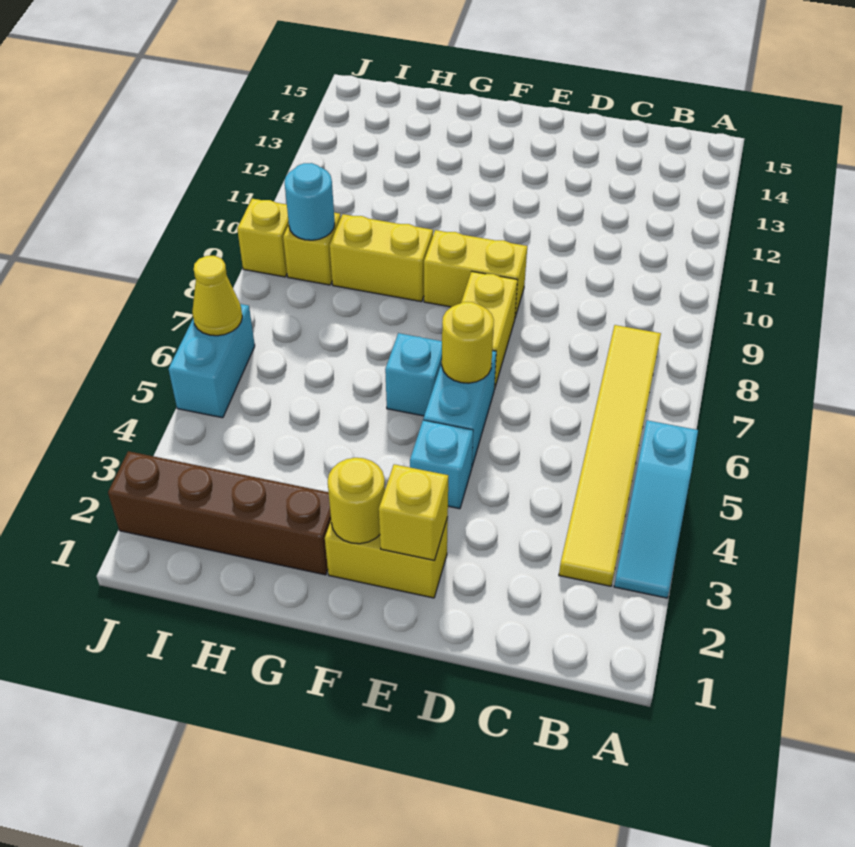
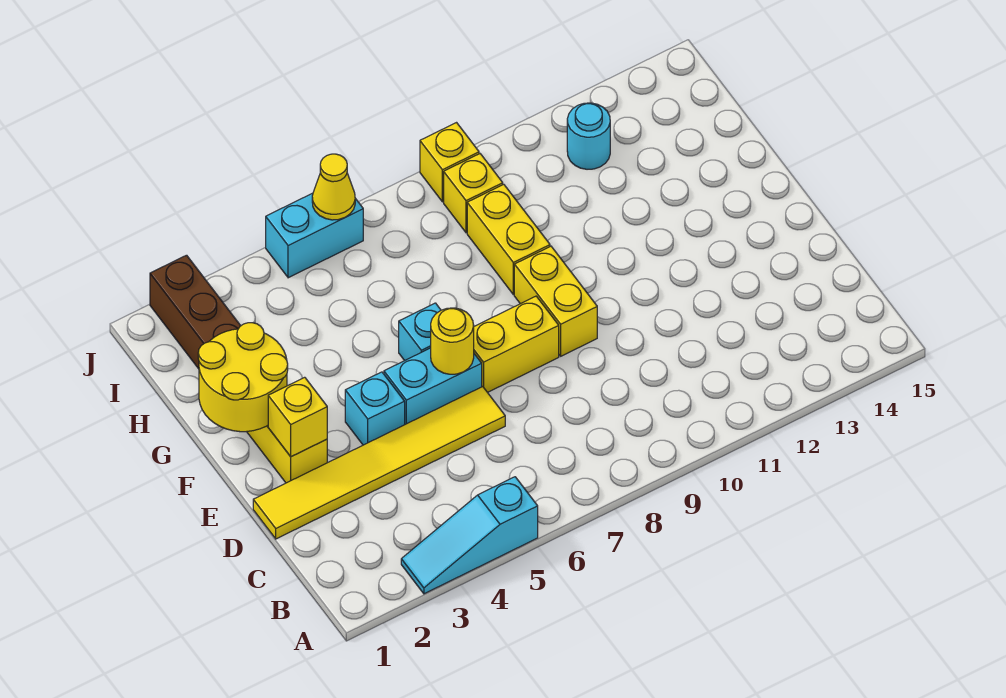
yellow 1x6 tile [559,325,661,586] -> yellow 1x6 tile moved to [253,387,505,539]
yellow 1x1 round brick [328,458,385,544] -> yellow 2x2 round brick [198,323,288,432]
cyan 1x1 round brick [284,163,335,240] -> cyan 1x1 round brick moved to [567,103,610,169]

